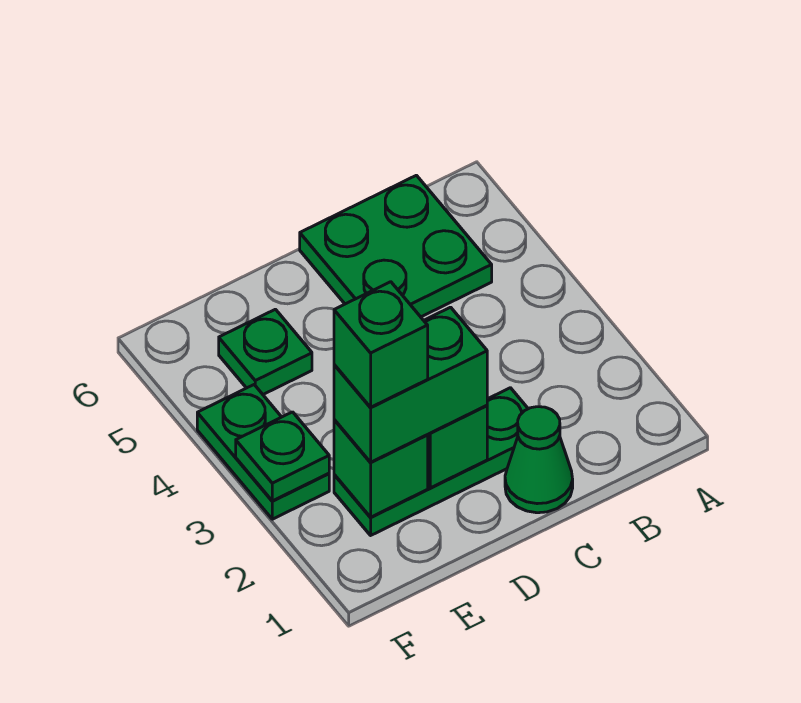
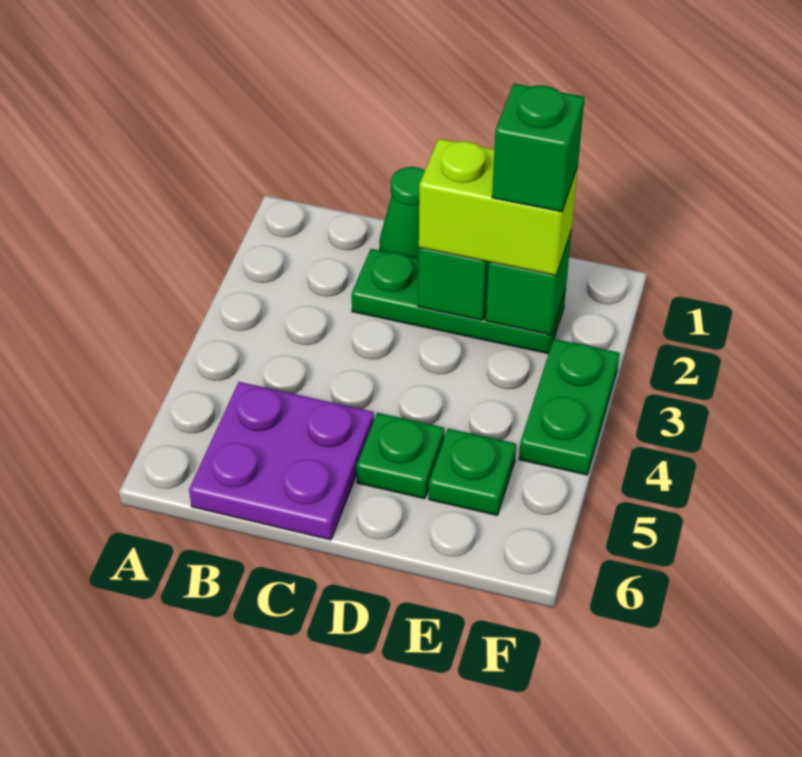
green 2x2 plate [300,175,492,317] -> purple 2x2 plate [189,382,374,540]
green 1x2 brick [334,307,487,462] -> lime 1x2 brick [419,139,578,276]
green 1x1 plate [236,412,329,501] -> green 1x1 plate moved to [357,413,444,499]

